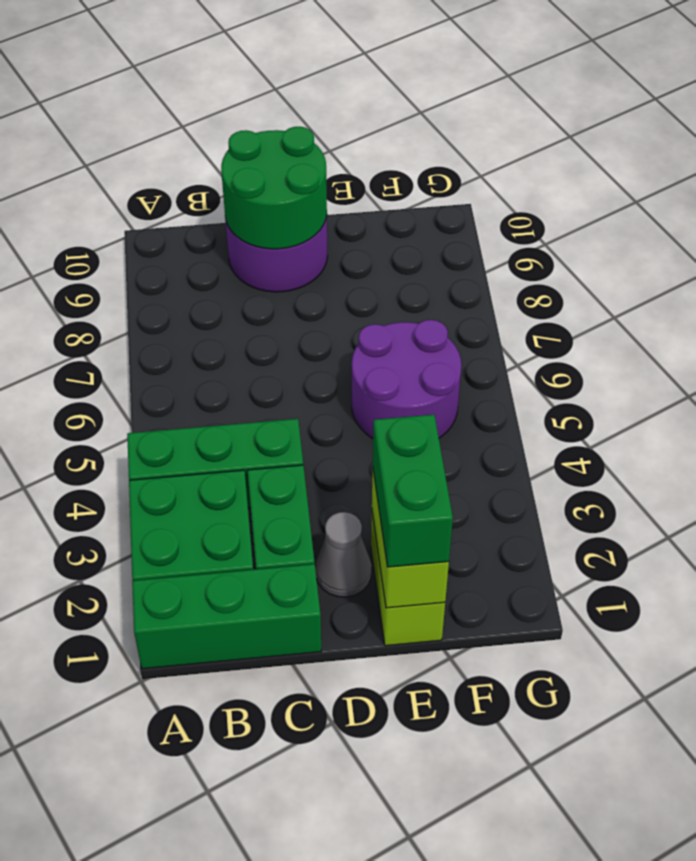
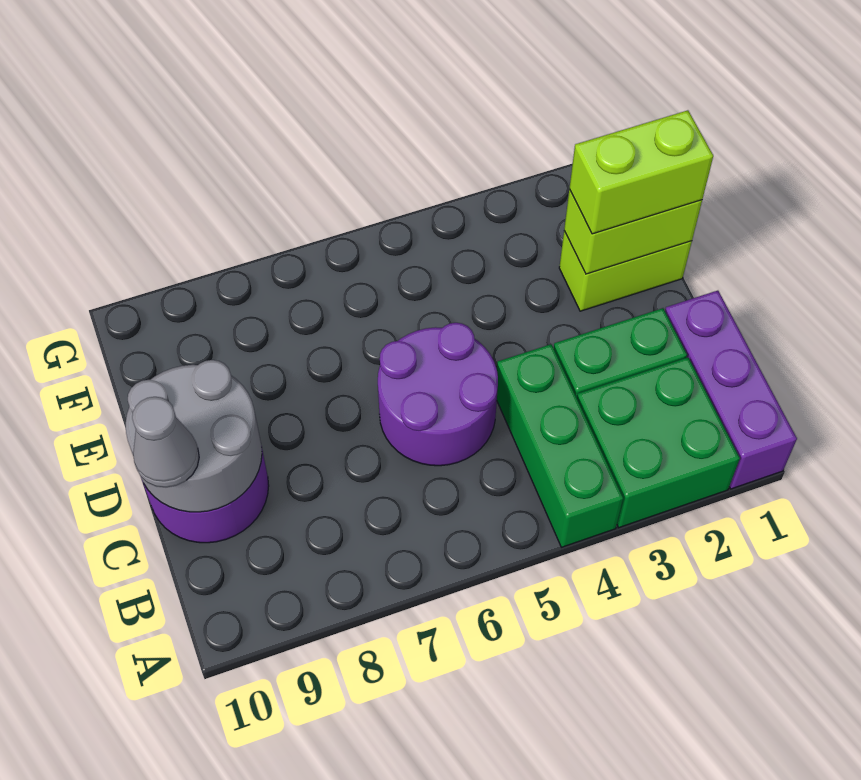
green 1x3 brick [132,564,321,669] -> purple 1x3 brick [665,291,797,489]
green 2x2 round brick [221,127,327,249] -> grey 2x2 round brick [126,360,262,512]
grey 1x1 cone [316,512,372,597] -> grey 1x1 cone moved to [132,397,199,487]
green 1x2 brick [373,415,453,567] -> lime 1x2 brick [569,110,713,234]
purple 2x2 round brick [352,320,461,438] -> purple 2x2 round brick moved to [378,323,498,466]

